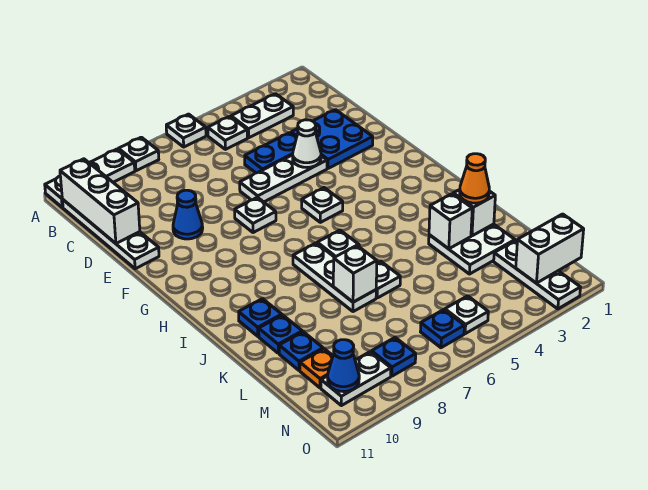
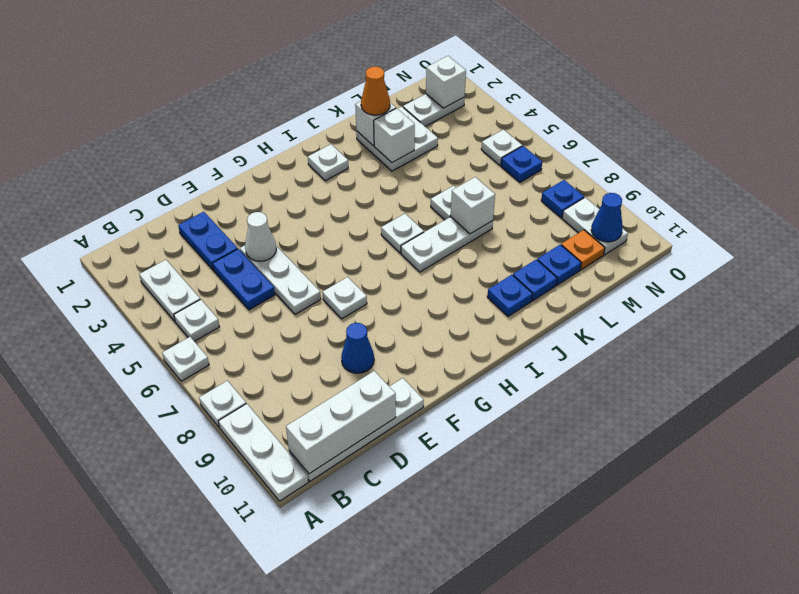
blue 2x2 plate [291,110,373,168] -> blue 1x2 plate [178,212,238,270]
white 1x1 plate [302,188,343,222] -> white 1x1 plate moved to [308,144,348,181]
white 1x3 plate [494,240,581,309] -> white 1x2 plate [403,94,465,126]
white 1x2 brick [516,214,584,283] -> white 1x1 brick [426,56,466,108]

